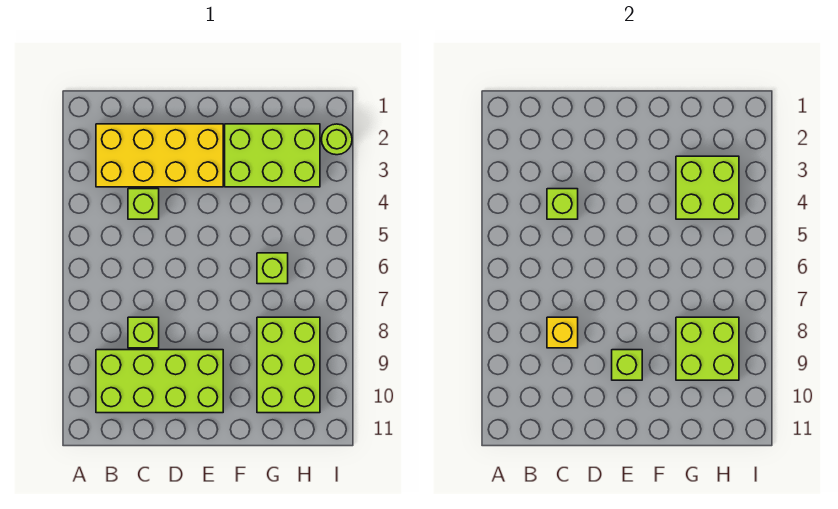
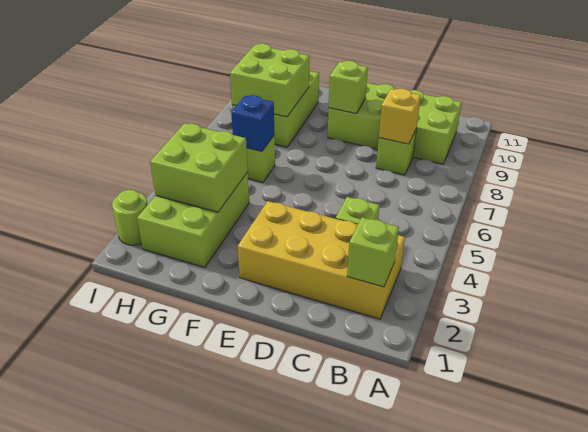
lime 1x1 brick [547,189,578,219] -> lime 1x1 brick moved to [347,217,399,287]
lime 2x3 brick [225,124,320,187] -> lime 2x3 brick turned to [137,172,249,267]
none -> blue 1x1 brick [231,95,274,151]

